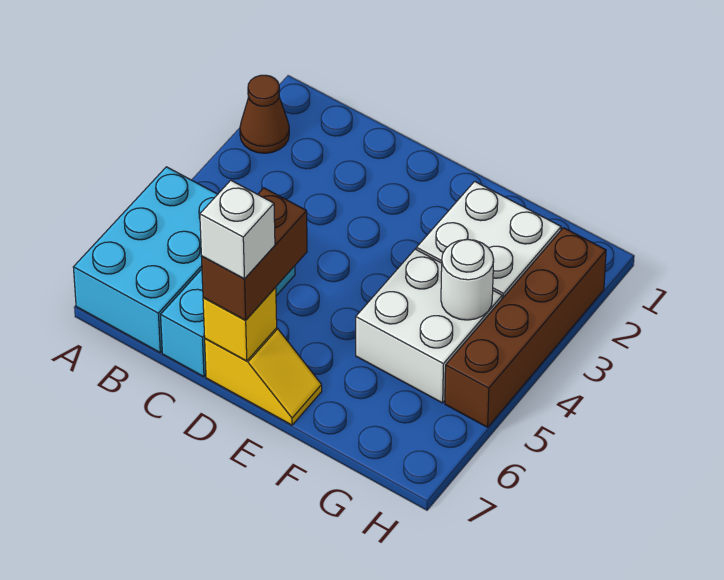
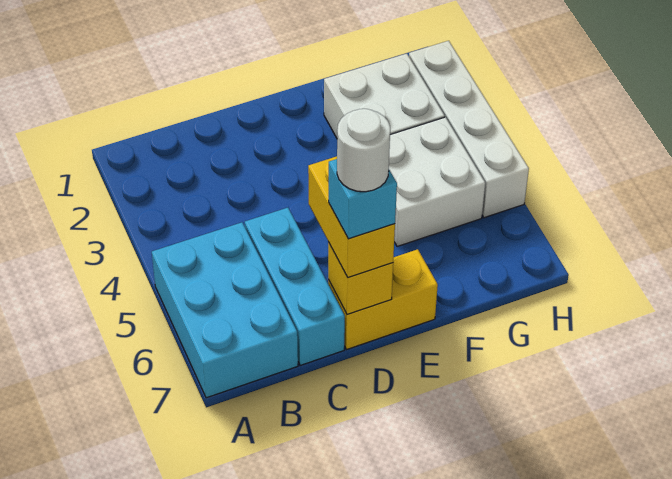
brown 1x1 cone [240,75,289,153] -> none
brown 1x2 brick [201,188,307,320] -> yellow 1x2 brick [308,156,395,278]
yellow 1x2 slope [205,328,322,425] -> yellow 1x2 brick [328,249,438,350]
white 1x1 brick [200,180,275,279] -> cyan 1x1 brick [329,159,397,239]
white 1x1 round brick [441,240,494,320] -> white 1x1 round brick moved to [337,109,390,192]
brown 1x4 brick [445,228,606,427] -> white 1x4 brick [409,41,529,218]

